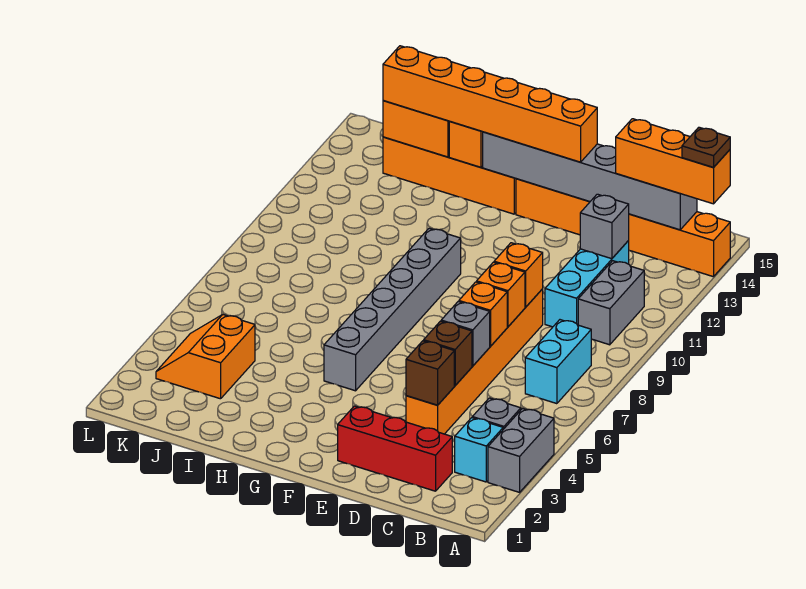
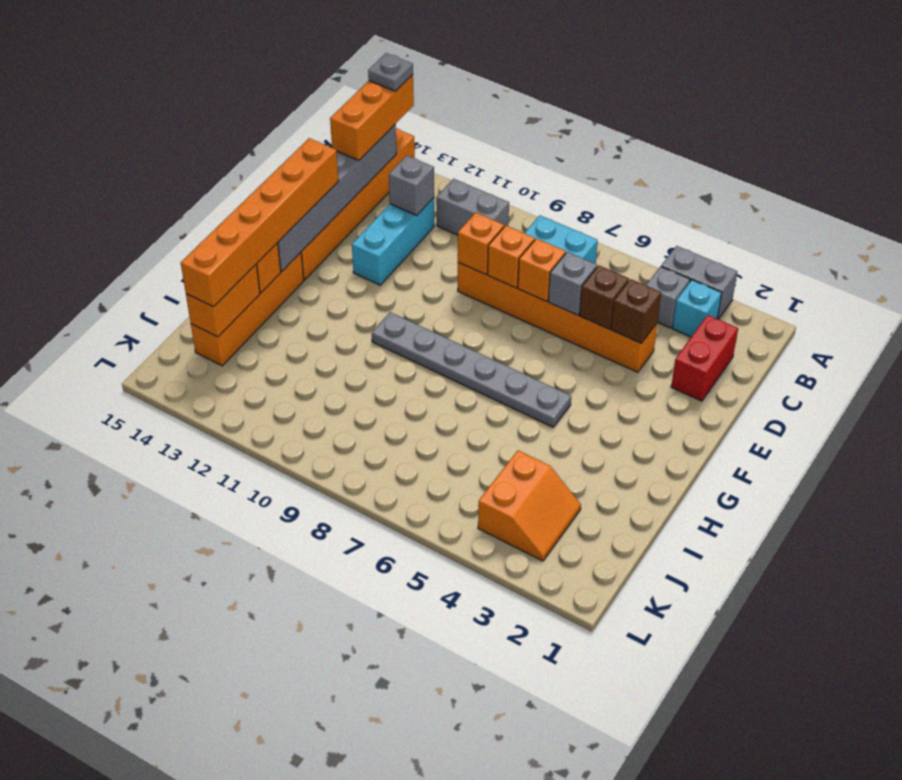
brown 1x1 plate [682,127,730,168] -> grey 1x1 plate [368,53,413,91]
red 1x3 brick [338,406,452,491] -> red 1x2 brick [671,315,738,401]
cyan 1x3 brick [545,241,629,327] -> cyan 1x3 brick turned to [352,198,434,285]
grey 1x6 brick [324,228,461,391] -> grey 1x6 plate [372,312,571,427]
orange 2x2 slope [156,315,255,399] -> orange 2x2 slope turned to [478,451,581,561]

